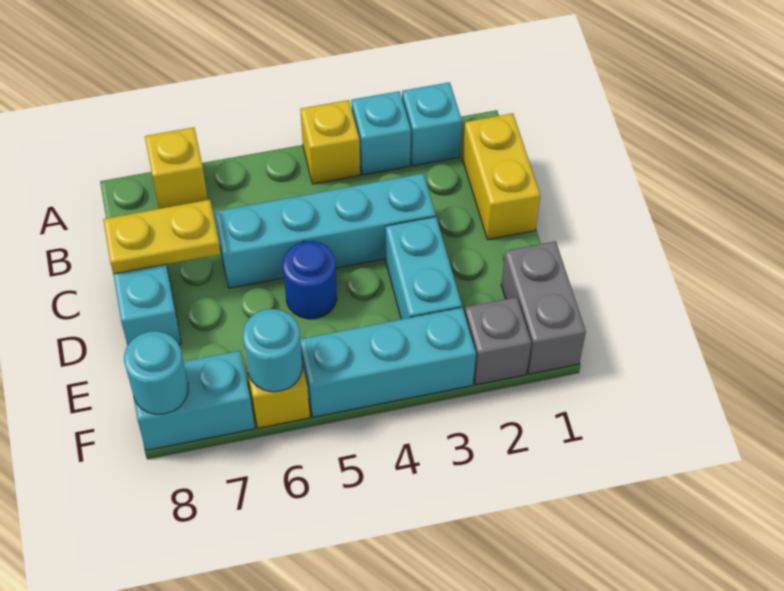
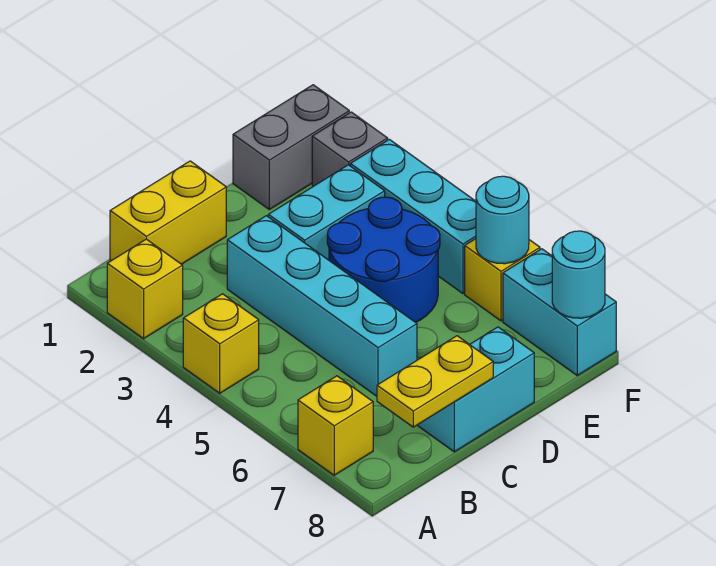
cyan 1x1 brick [402,82,462,166] -> yellow 1x1 brick [107,239,183,339]
cyan 1x1 brick [351,91,411,175] -> none
yellow 1x2 plate [103,200,221,274] -> yellow 1x2 plate turned to [377,336,493,427]
blue 1x1 round brick [283,241,337,319] -> blue 2x2 round brick [327,197,440,322]

